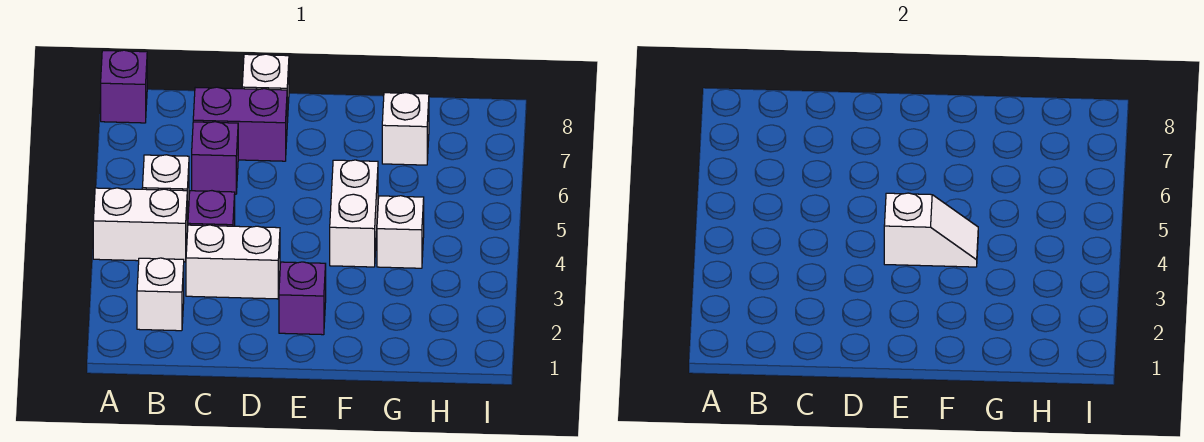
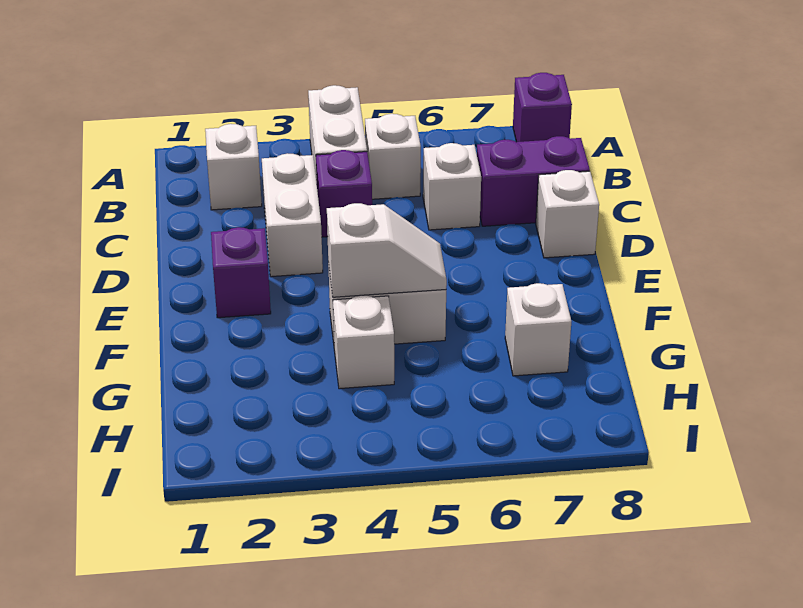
purple 1x1 brick [192,122,238,194] -> white 1x1 brick [423,143,481,230]
purple 1x2 brick [193,87,287,161] -> purple 1x2 brick turned to [477,136,590,226]
white 1x2 slope [884,193,978,267] -> white 1x2 slope turned to [327,203,447,297]

